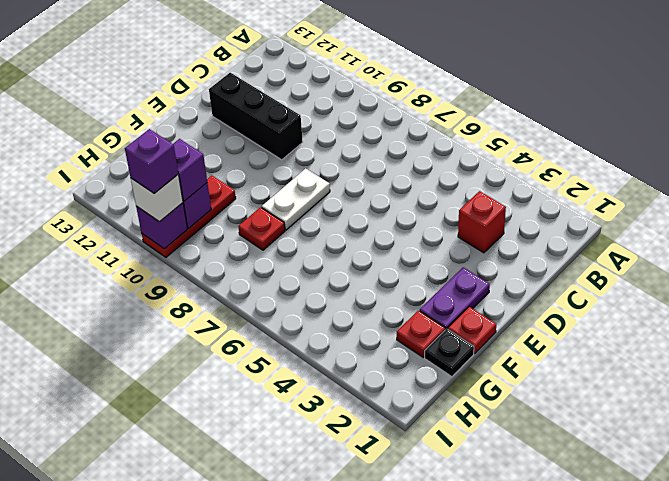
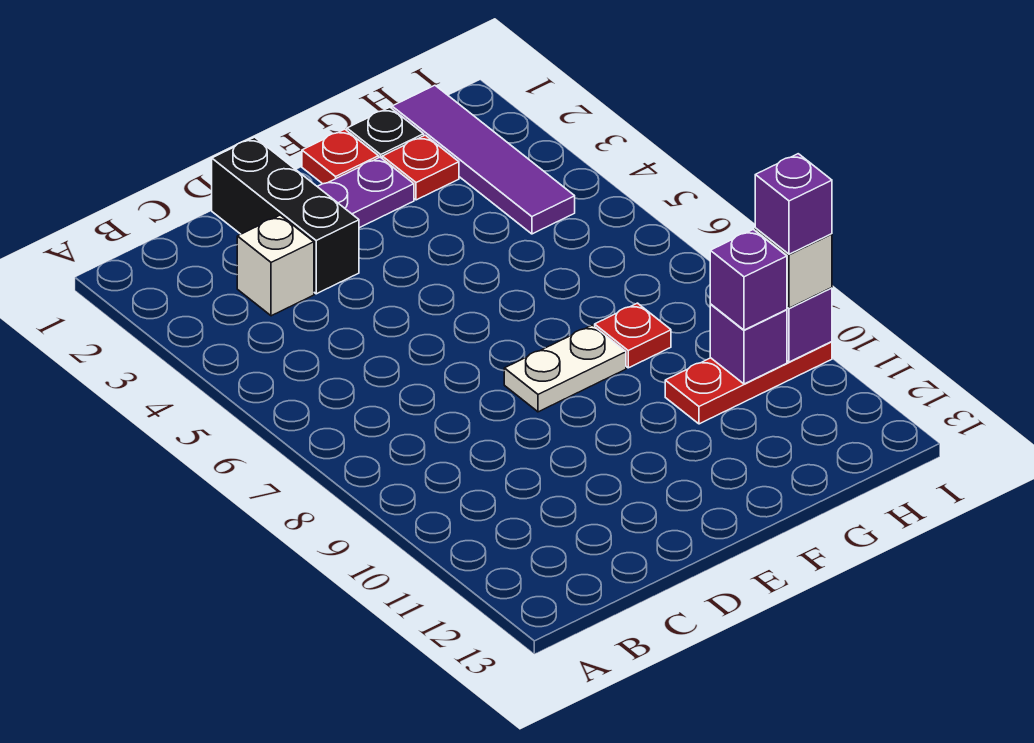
red 1x1 brick [458,191,506,253] -> white 1x1 brick [237,215,314,316]
black 1x3 brick [209,73,303,160] -> black 1x3 brick moved to [212,137,359,294]
none -> purple 1x4 tile [392,85,575,234]

